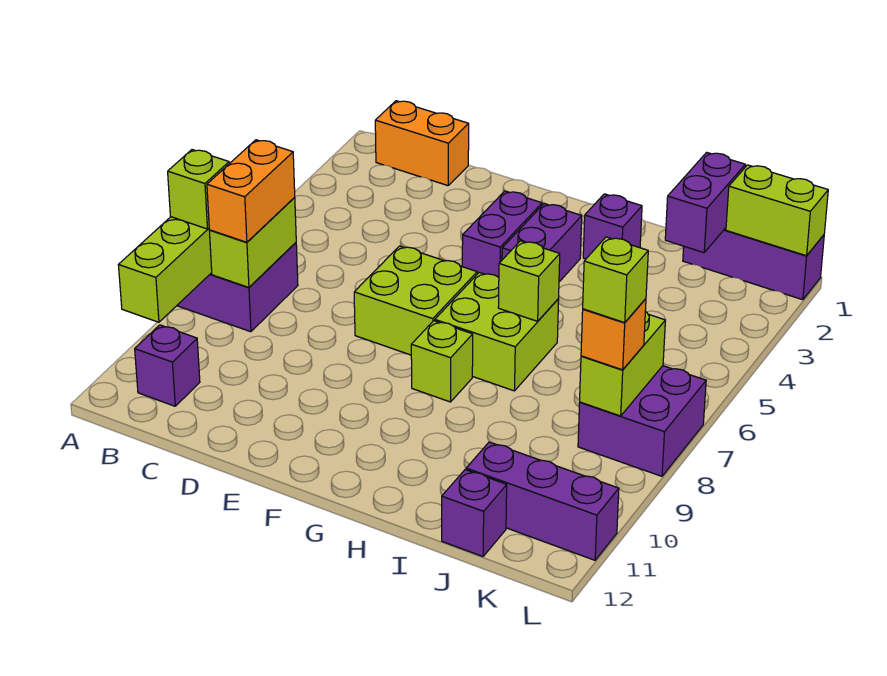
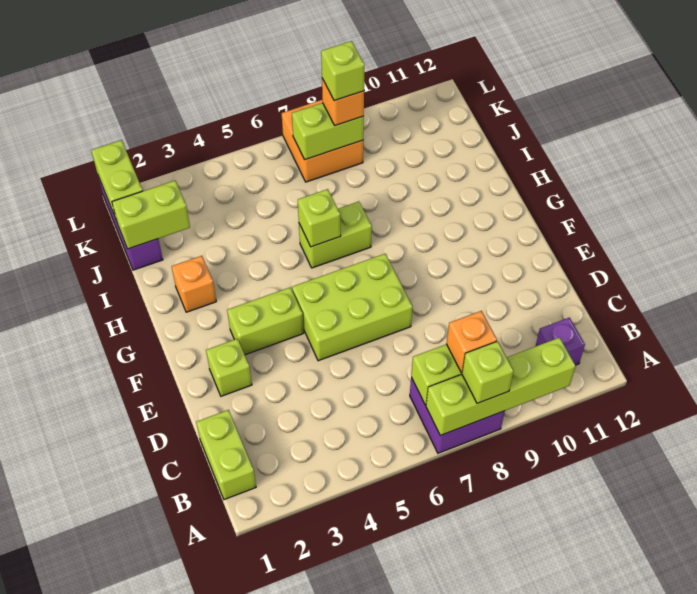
orange 1x2 brick [375,101,469,186] -> lime 1x2 brick [196,410,256,500]
orange 1x2 brick [207,140,295,242] -> orange 1x1 brick [446,311,497,373]
lime 2x2 brick [354,246,477,355] -> lime 2x3 brick [292,254,413,361]
purple 1x2 brick [462,191,542,277] -> lime 1x2 brick [227,288,304,355]
purple 1x2 brick [502,204,582,282] -> none
lime 2x2 brick [435,272,559,391] -> lime 1x2 brick [299,201,372,268]
lime 1x1 brick [411,321,473,402] -> lime 1x1 brick moved to [206,339,252,396]
purple 1x1 brick [583,194,642,259] -> orange 1x1 brick [172,256,216,312]
purple 1x2 brick [665,152,745,253] -> lime 1x2 brick [112,181,190,249]
purple 1x3 brick [466,442,619,560] -> none
purple 1x1 brick [442,470,507,556] -> none
purple 2x2 brick [578,366,706,476] -> orange 2x2 brick [282,100,363,182]

